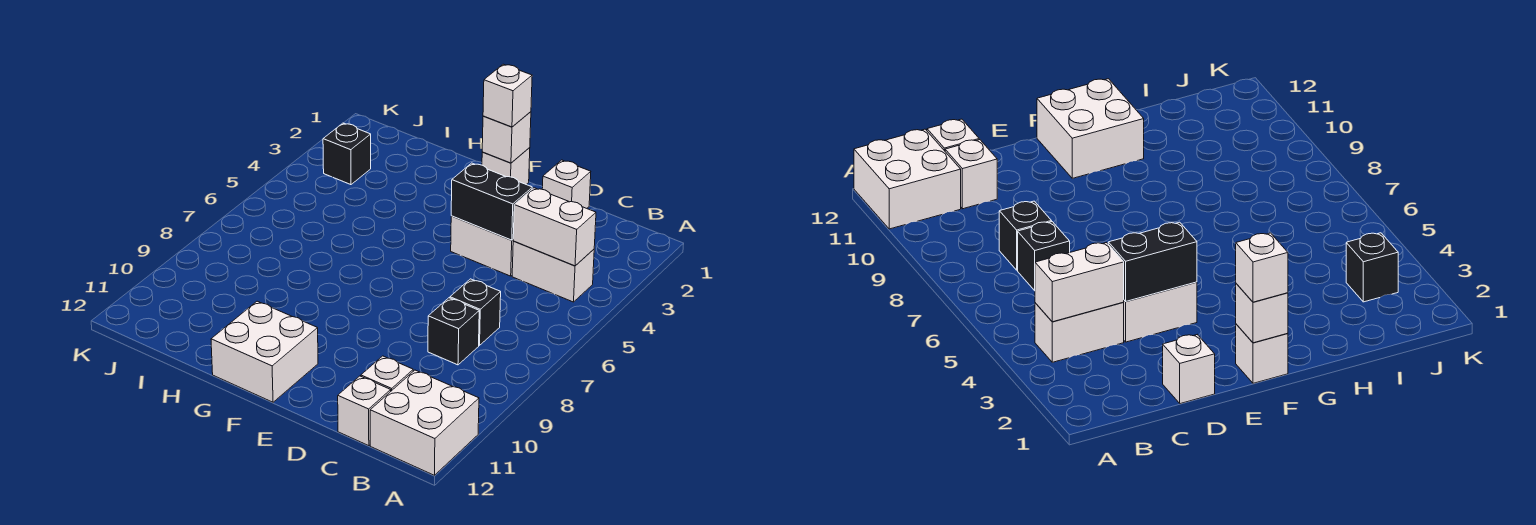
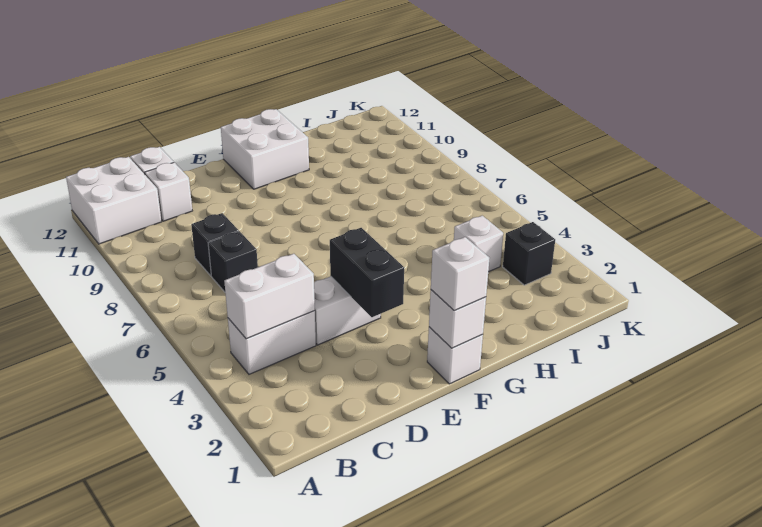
white 1x1 brick [542,160,591,208] -> white 1x1 brick moved to [454,216,503,272]
black 1x2 brick [451,163,532,240] -> black 1x2 brick turned to [330,228,404,317]

